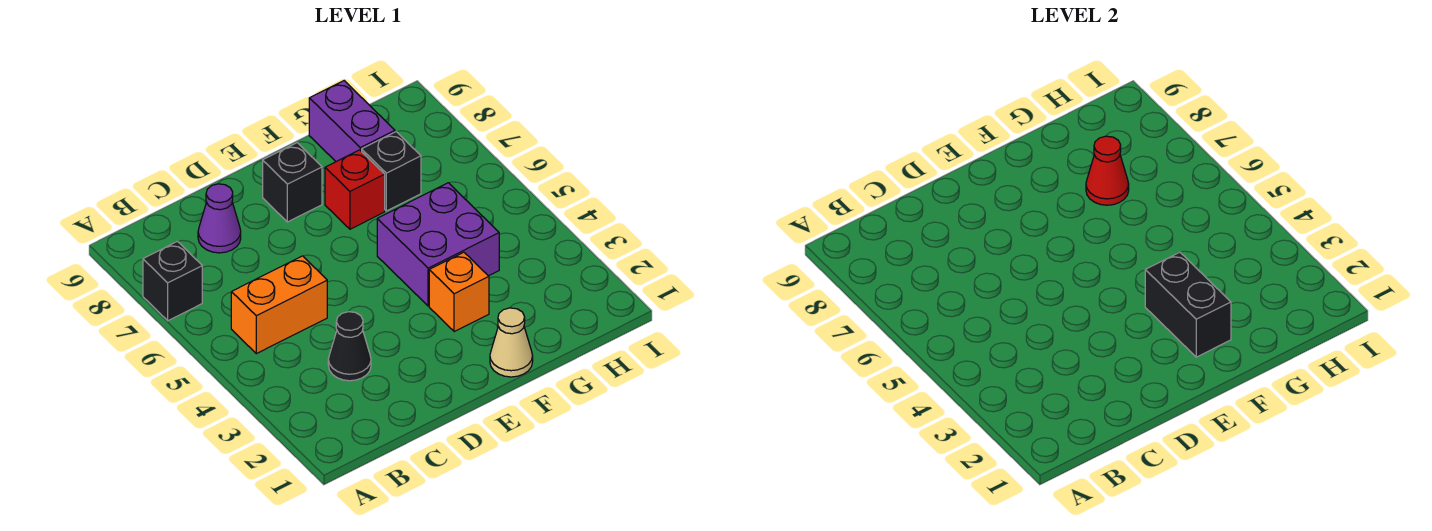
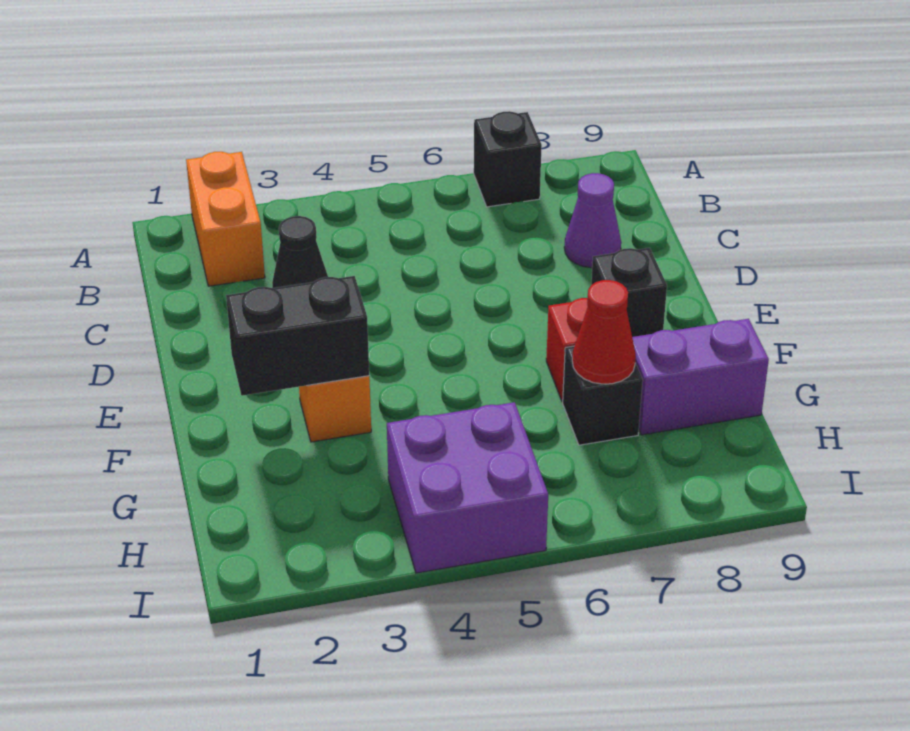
orange 1x2 brick [231,256,327,354] -> orange 1x2 brick moved to [186,152,265,286]
tan 1x1 cone [490,308,533,377] -> none
purple 2x2 brick [377,183,499,306] -> purple 2x2 brick moved to [387,402,548,573]

